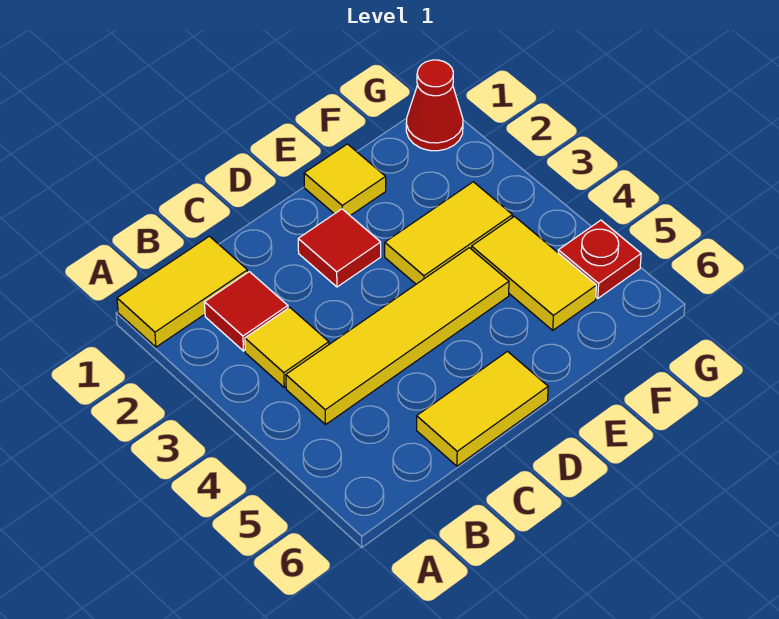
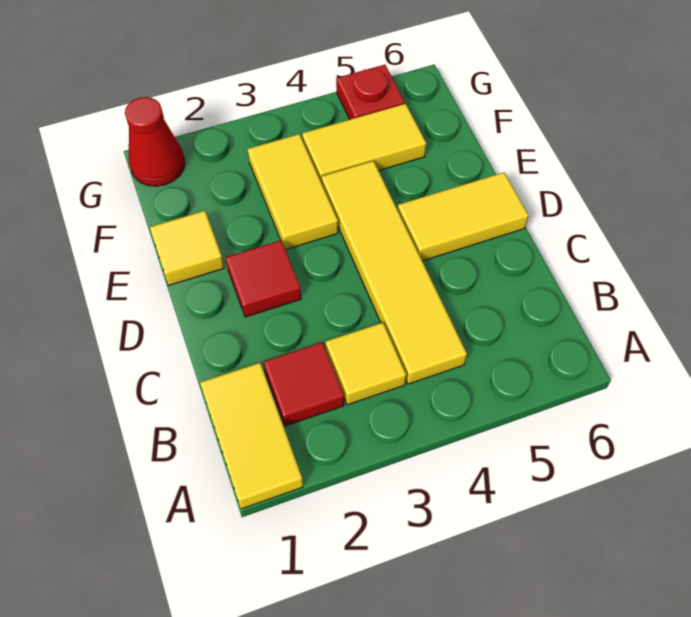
yellow 1x2 tile [417,352,548,466] -> yellow 1x2 tile turned to [398,172,529,261]

